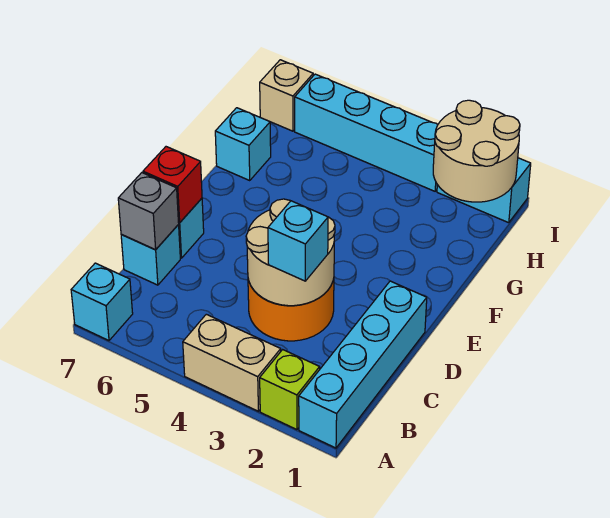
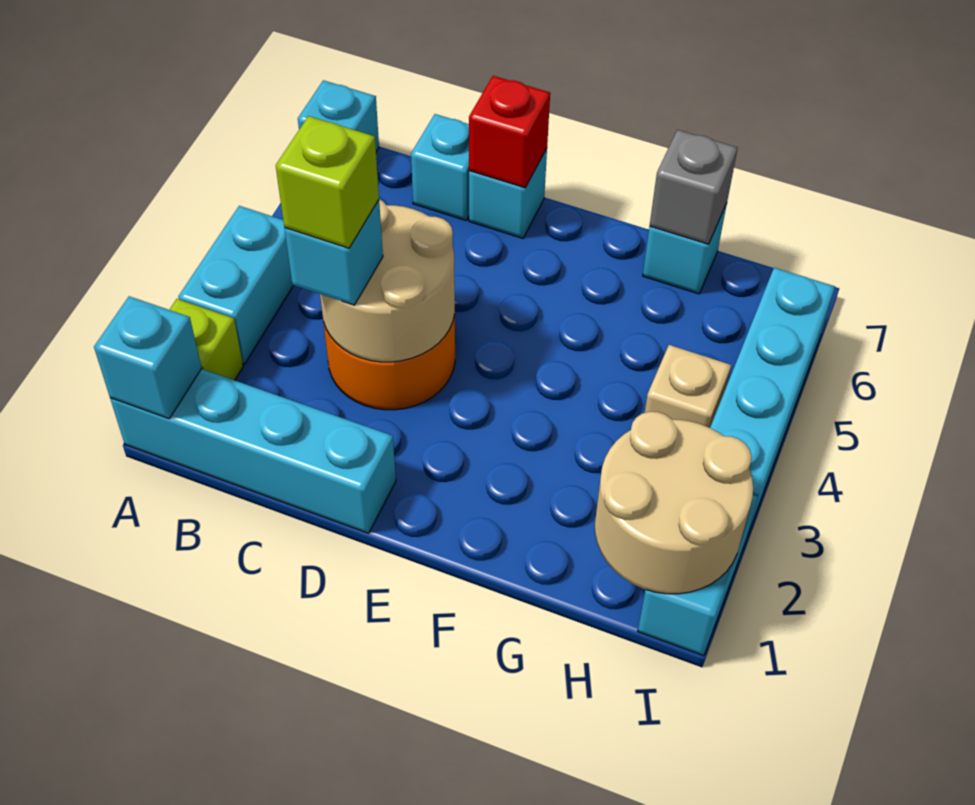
none -> cyan 1x1 brick [94,296,202,419]
tan 1x2 brick [183,314,281,411] -> cyan 1x2 brick [178,206,294,364]
none -> lime 1x1 brick [276,116,379,248]
grey 1x1 brick [118,173,179,250] -> grey 1x1 brick moved to [650,130,738,244]
tan 1x1 brick [260,60,313,131] -> tan 1x1 brick moved to [645,345,731,428]

